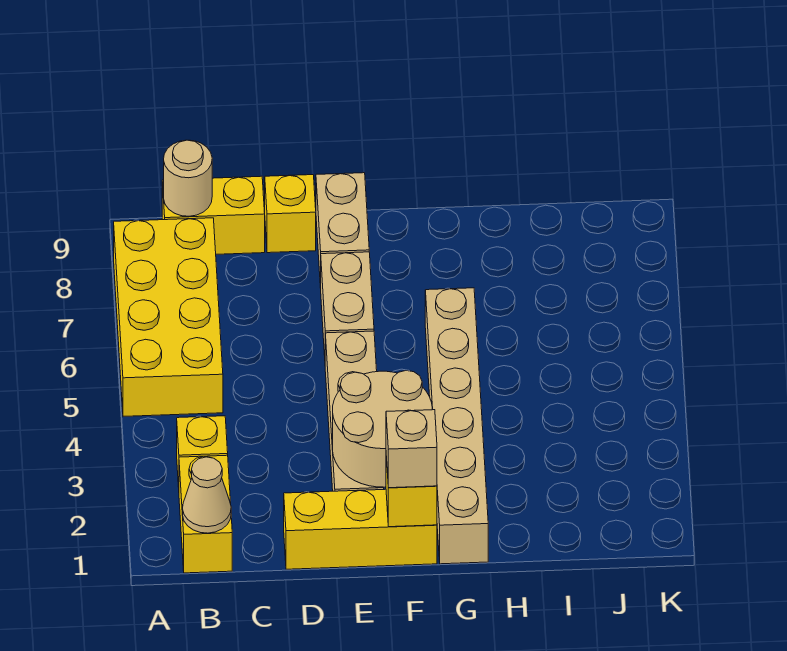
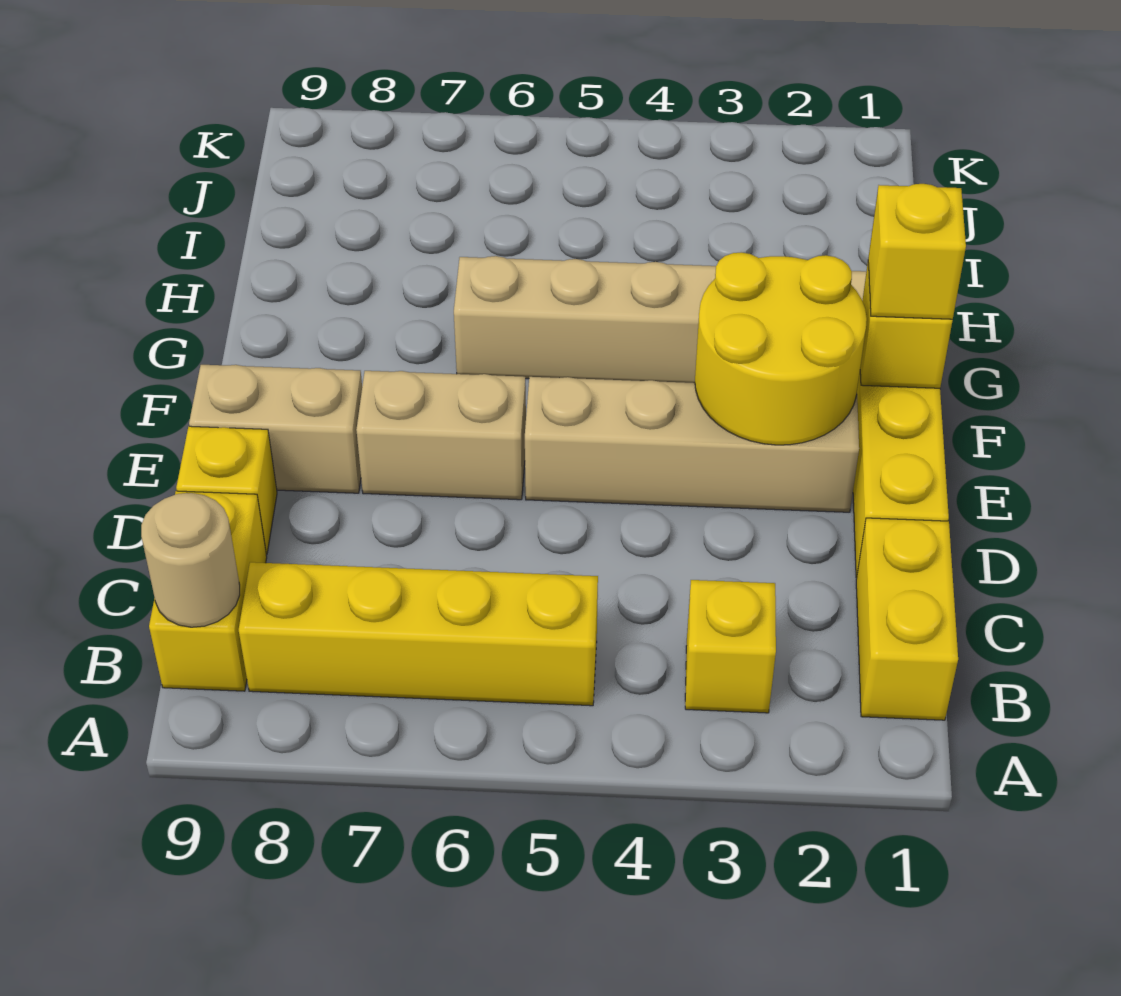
yellow 2x4 brick [114,218,223,416] -> yellow 1x4 brick [239,562,598,706]
yellow 1x2 brick [179,455,232,573] -> yellow 1x2 brick turned to [856,518,958,720]
tan 1x1 cone [183,457,231,533] -> none
tan 2x2 round brick [333,371,433,487] -> yellow 2x2 round brick [695,252,867,445]
tan 1x1 brick [386,410,437,488] -> yellow 1x1 brick [868,184,966,319]

